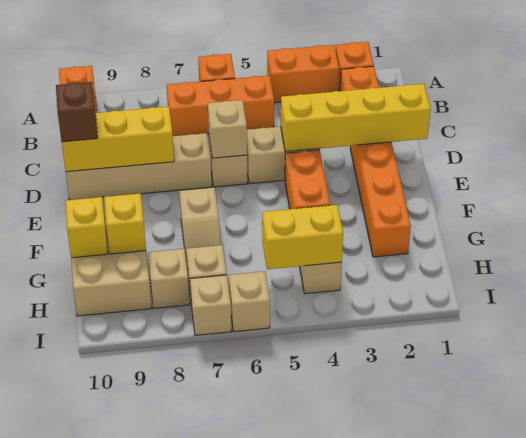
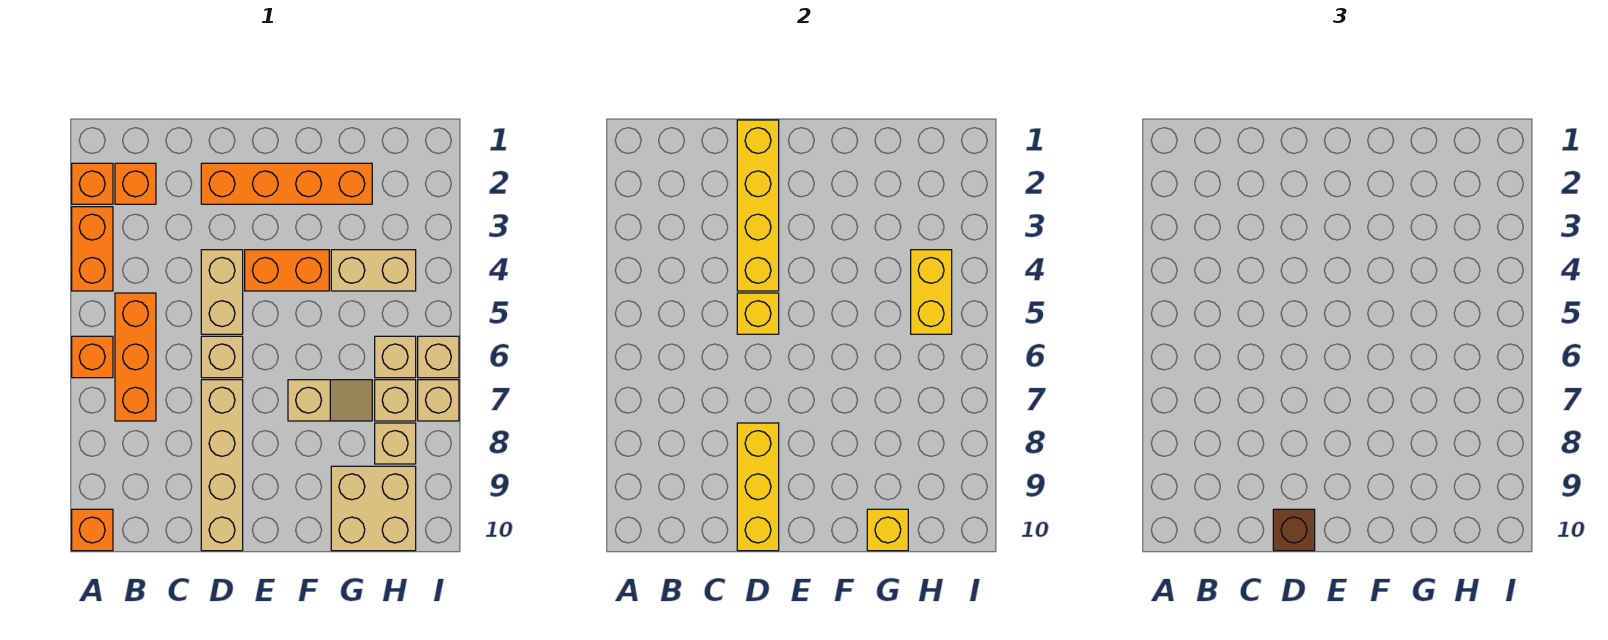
tan 1x1 brick [208,100,247,158] -> tan 1x1 brick moved to [375,336,416,378]
yellow 1x1 brick [104,193,146,254] -> yellow 1x1 brick moved to [737,293,779,334]

